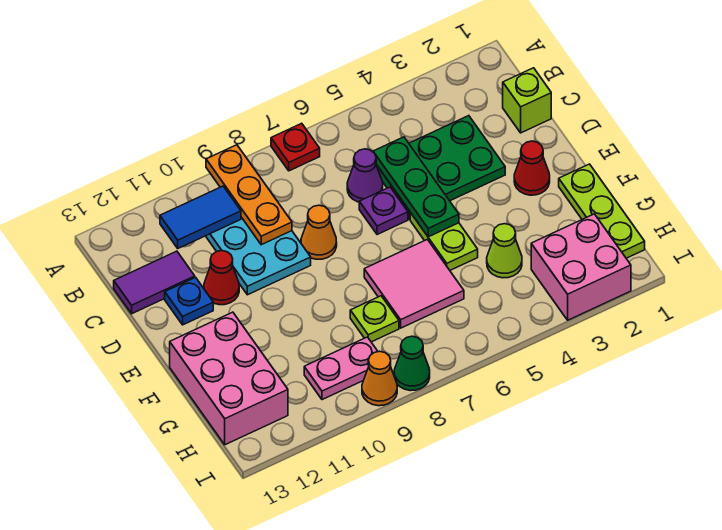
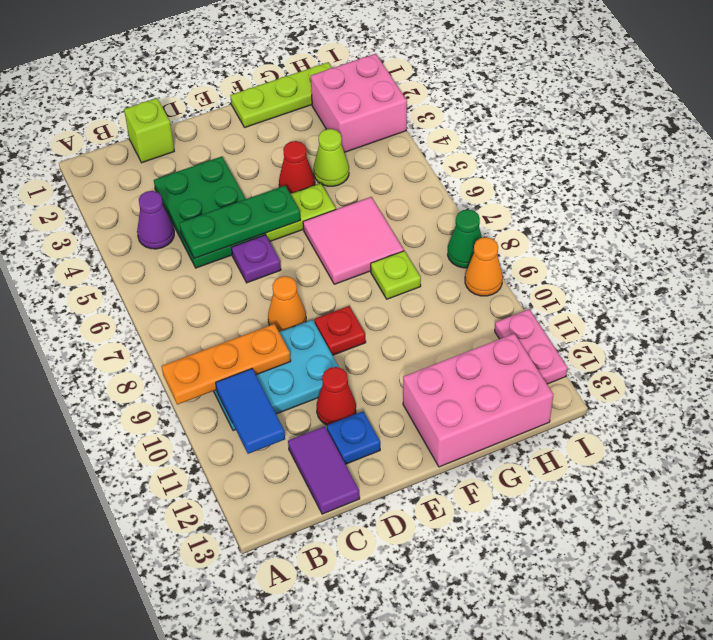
red 1x1 plate [271,123,320,171] -> red 1x1 plate moved to [314,306,366,355]
purple 1x1 cone [347,149,383,202] -> purple 1x1 cone moved to [137,191,174,249]
red 1x1 cone [514,141,550,195] -> red 1x1 cone moved to [279,141,315,194]
pink 1x2 plate [304,337,378,400] -> pink 1x2 plate moved to [495,309,567,384]

